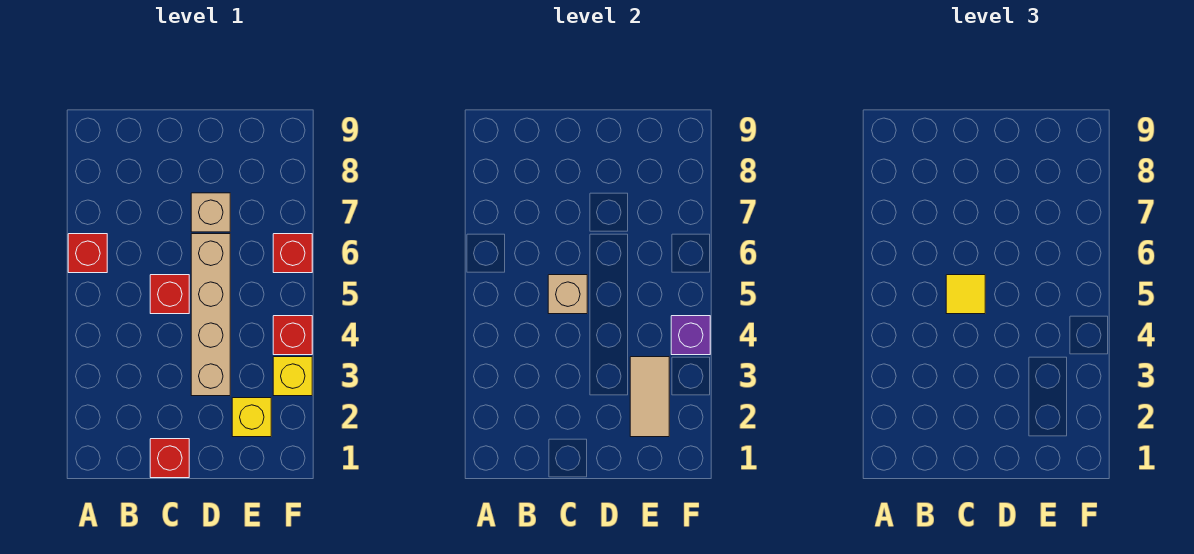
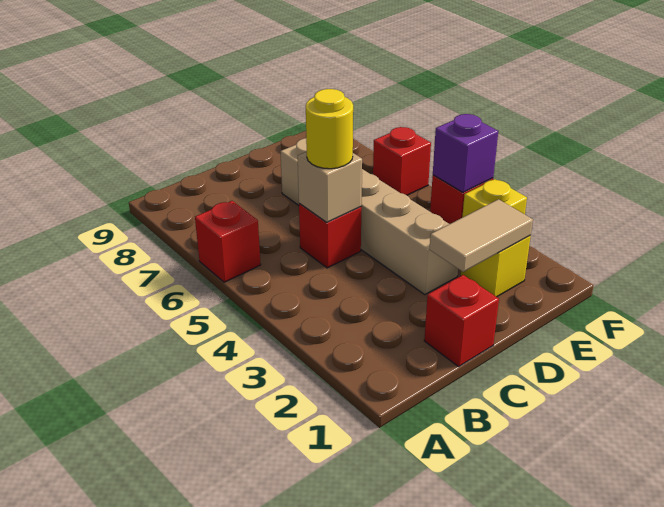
yellow 1x1 tile [946,275,985,314] -> yellow 1x1 round brick [306,89,353,169]
tan 1x2 tile [630,357,669,437] -> tan 1x2 tile turned to [429,199,533,272]

